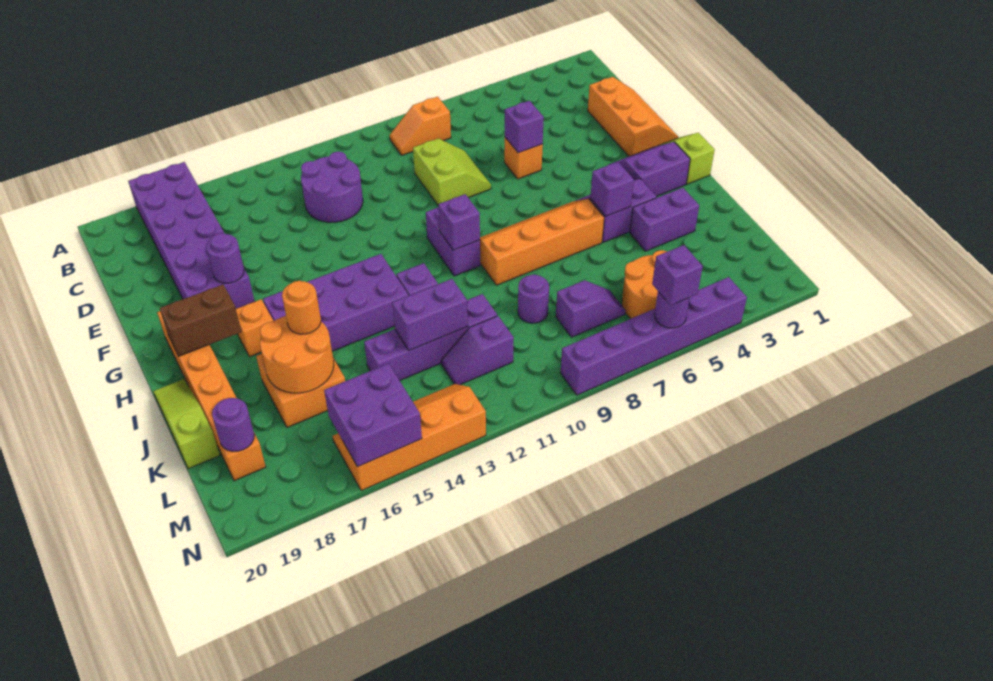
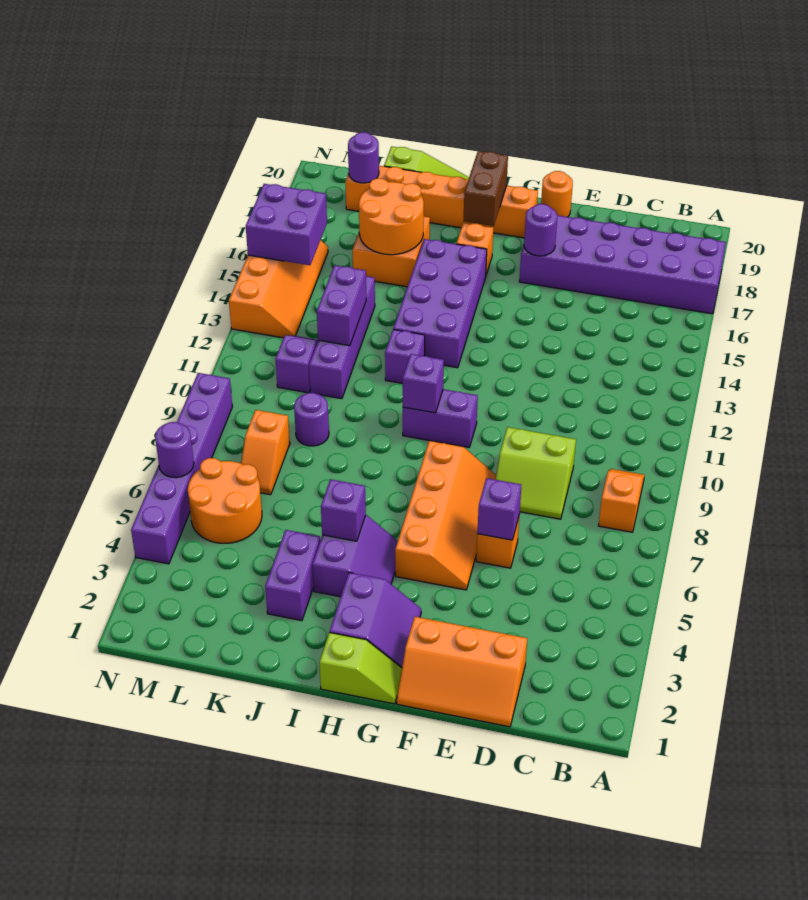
purple 2x2 round brick [301,152,363,222] -> none
orange 2x4 slope [480,199,604,285] -> orange 2x4 slope moved to [395,441,496,590]
orange 1x1 round brick [282,281,321,334] -> orange 1x1 round brick moved to [541,171,573,217]
purple 1x2 slope [556,280,626,337] -> orange 1x2 slope [241,410,290,495]
purple 1x1 brick [652,245,703,305] -> none

